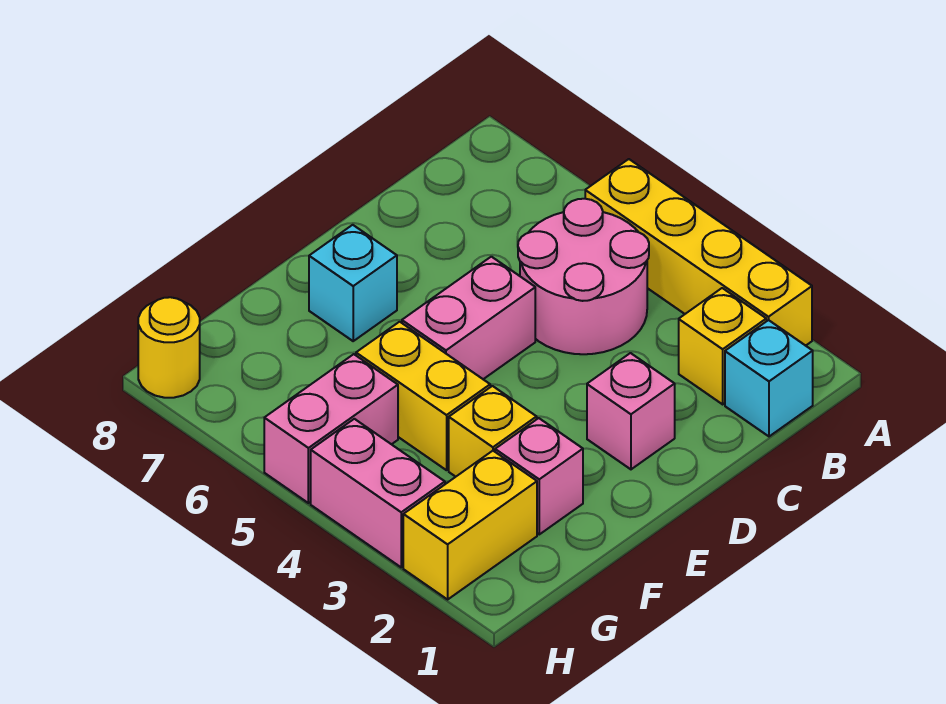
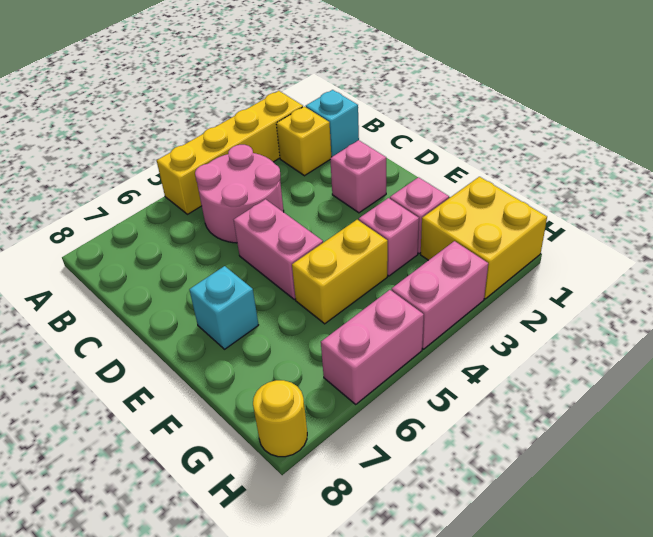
yellow 1x1 brick [449,386,537,477] -> pink 1x1 brick [359,198,419,276]
yellow 1x2 brick [403,451,537,599] -> yellow 2x2 brick [421,177,547,299]
pink 1x2 brick [264,354,398,503] -> pink 1x2 brick turned to [321,290,424,404]

